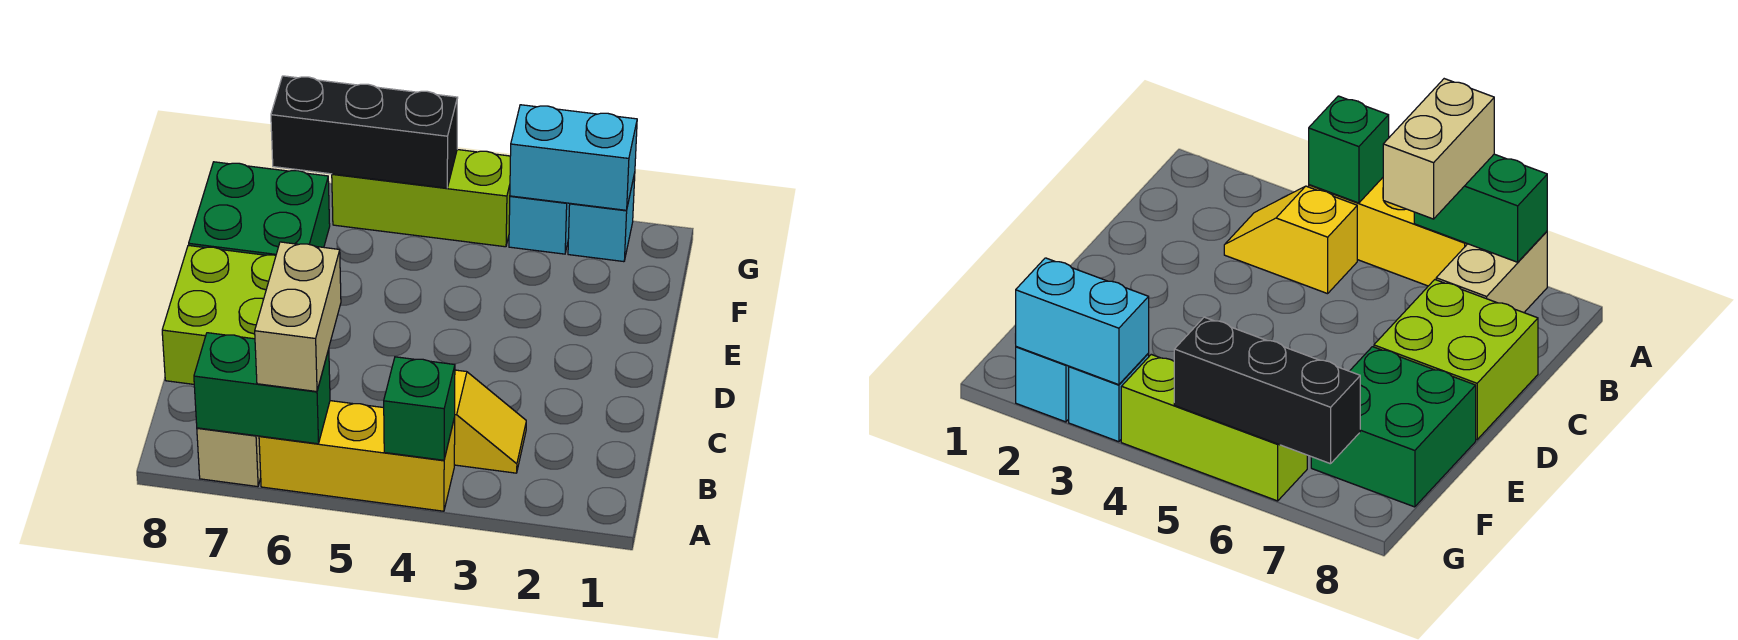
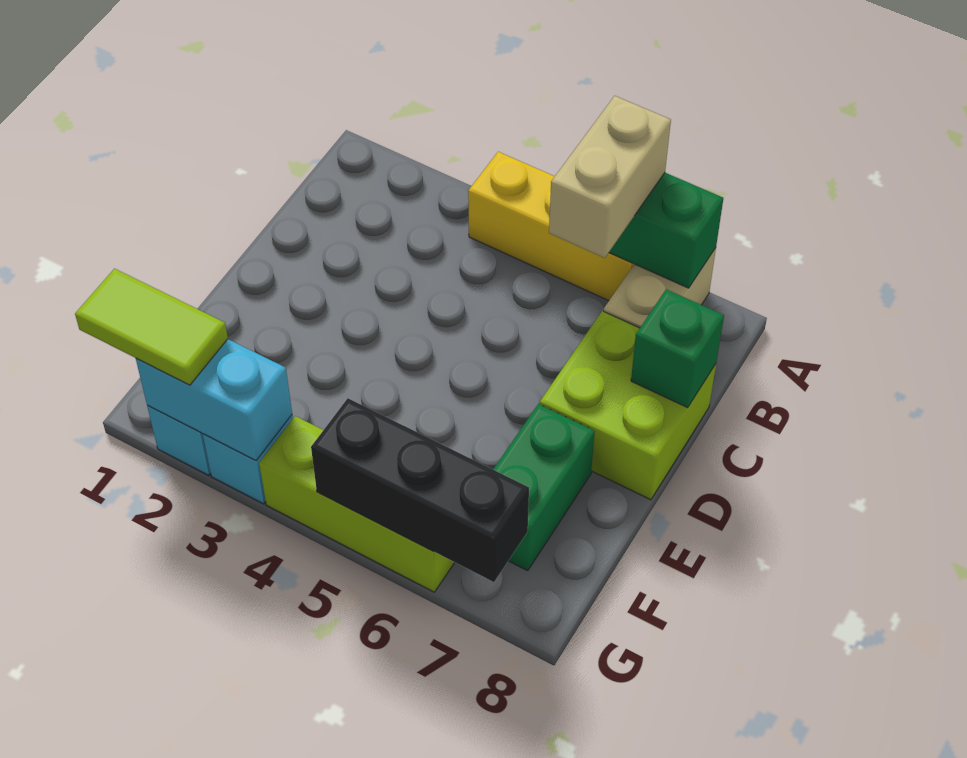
green 1x1 brick [384,357,455,460] -> green 1x1 brick moved to [631,289,724,407]
yellow 1x2 slope [454,370,526,473] -> none
green 2x2 brick [189,162,330,255] -> green 1x2 brick [493,404,595,571]
none -> lime 1x2 tile [75,269,228,385]

